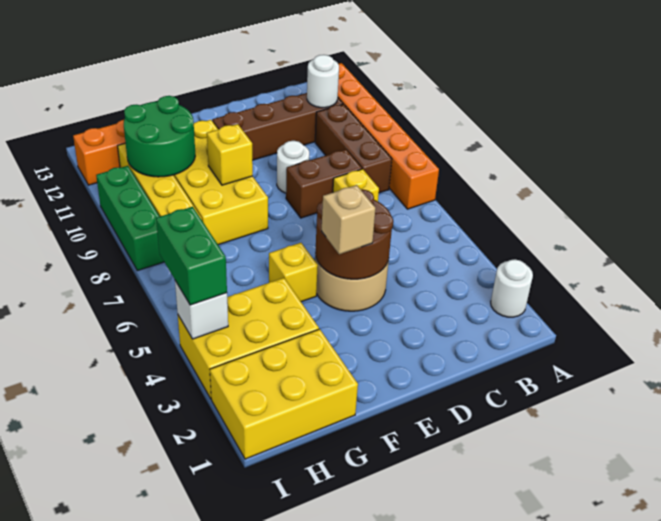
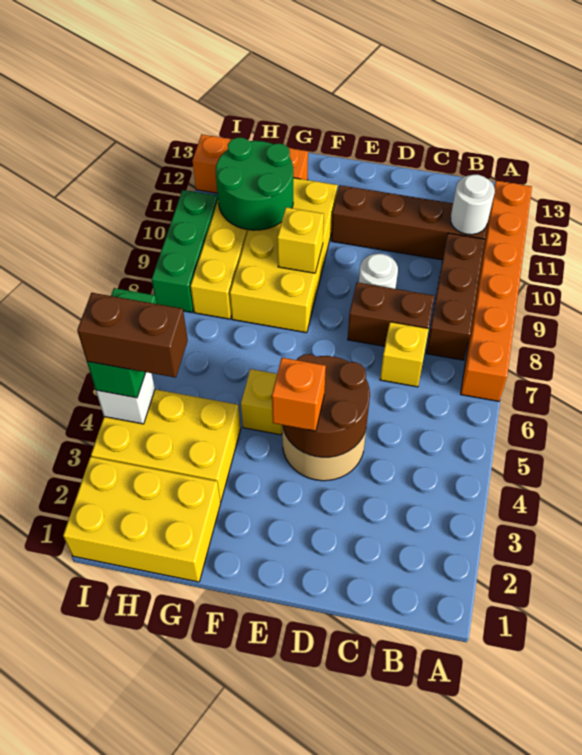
white 1x1 round brick [491,259,533,317] -> none
tan 1x1 brick [322,185,375,254] -> orange 1x1 brick [272,358,326,431]
none -> brown 1x2 brick [77,293,188,378]

